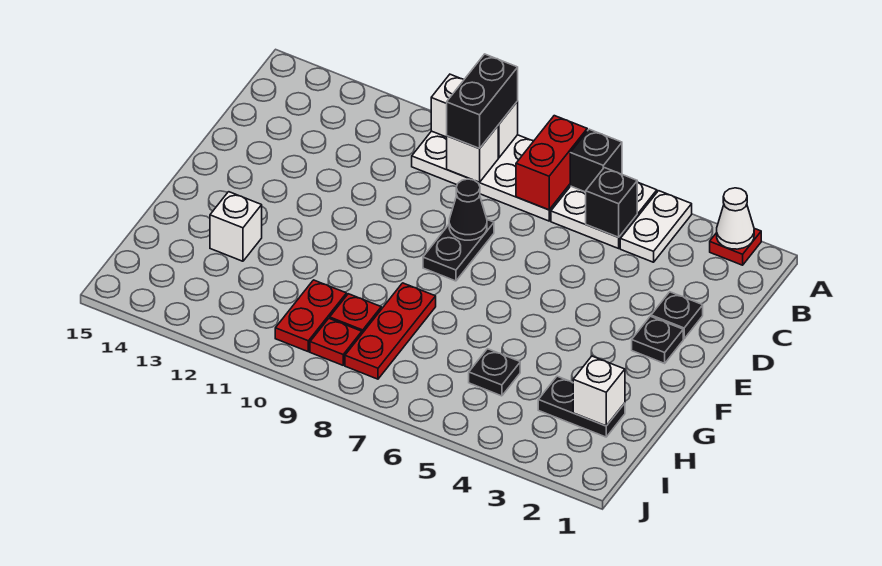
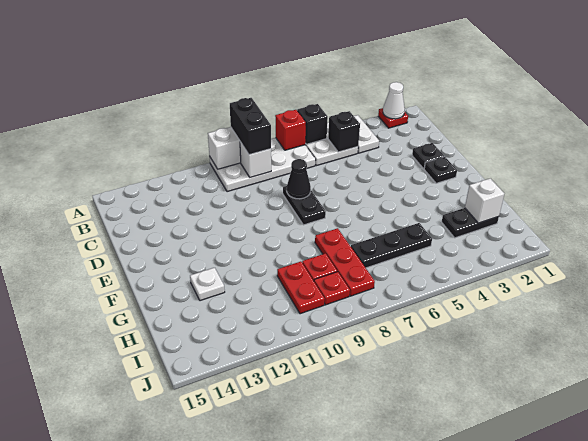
red 1x2 brick [516,116,587,210] -> red 1x1 brick [275,110,306,150]
white 1x1 brick [210,192,262,261] -> white 1x1 plate [190,268,225,301]
black 1x1 plate [469,349,520,396] -> black 1x3 plate [351,223,432,268]

